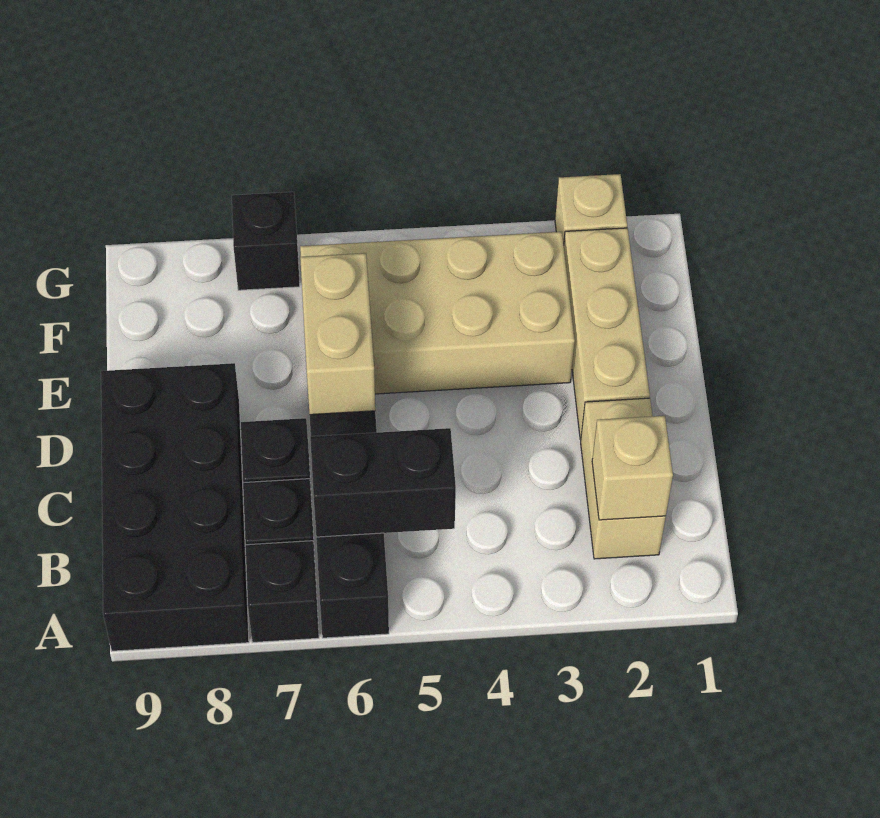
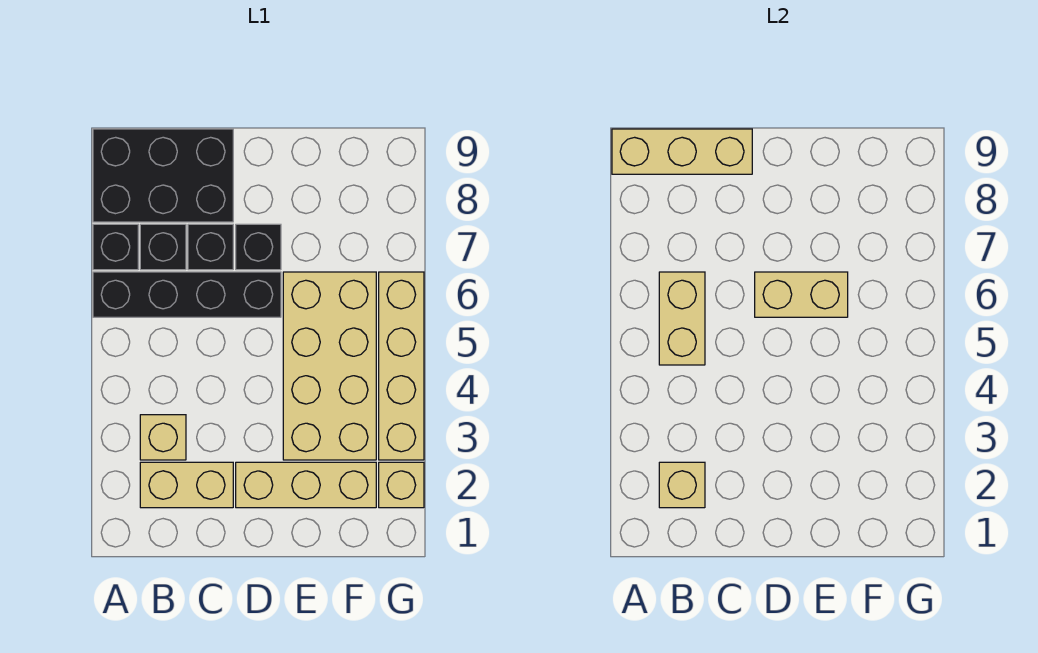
black 2x4 brick [101,363,249,651] -> black 2x3 brick [93,129,233,222]
none -> tan 1x3 brick [612,129,752,174]
none -> tan 1x1 brick [140,415,186,460]
black 1x2 brick [310,428,456,537] -> tan 1x2 brick [659,272,705,365]
none -> tan 1x4 brick [379,272,424,460]
black 1x1 brick [232,192,300,290] -> black 1x1 brick moved to [236,224,281,270]

